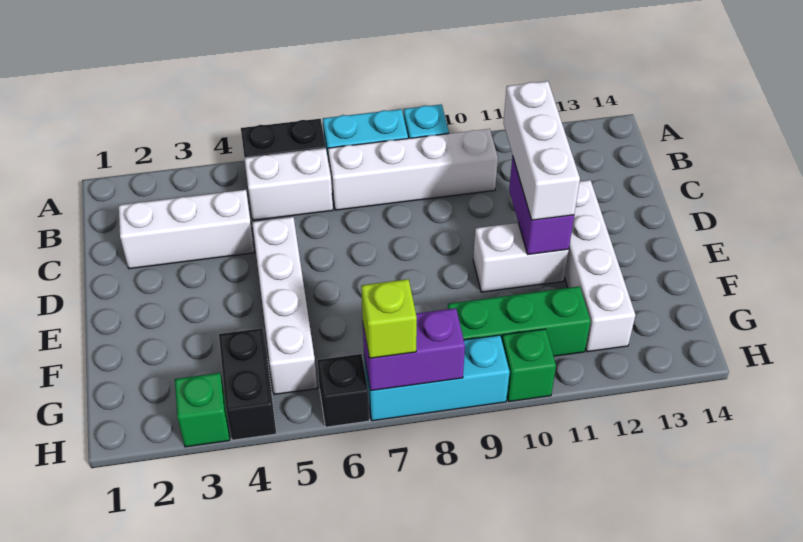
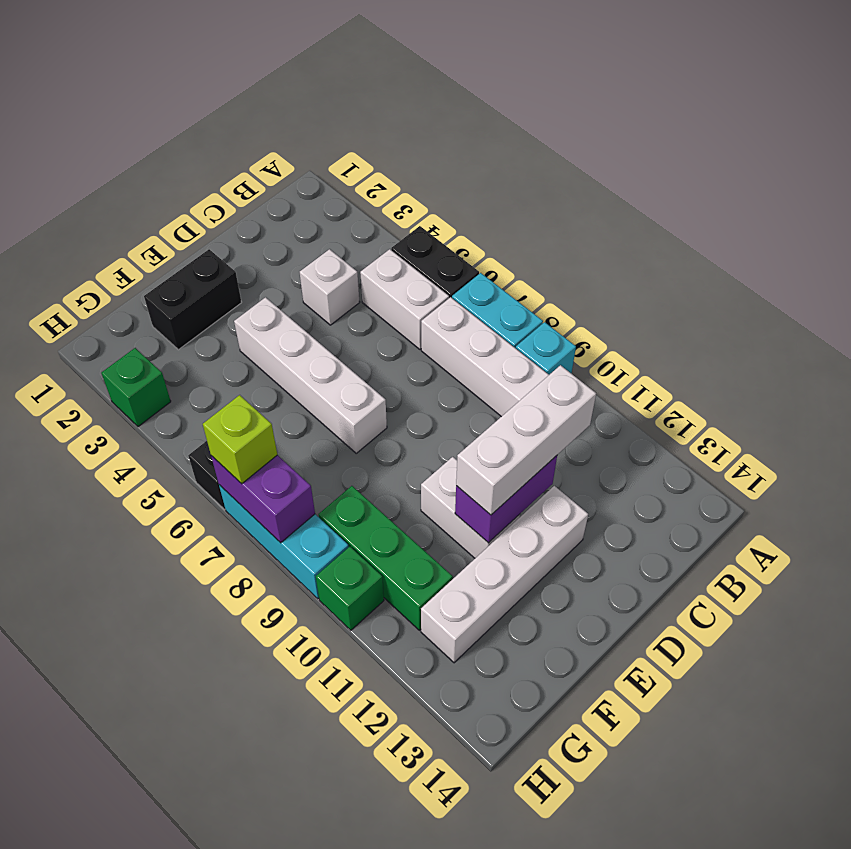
white 1x3 brick [119,190,254,269] -> white 1x1 brick [300,249,360,325]
white 1x4 brick [252,217,317,394] -> white 1x4 brick turned to [234,297,387,453]
black 1x2 brick [219,328,277,440] -> black 1x2 brick moved to [144,249,242,350]

